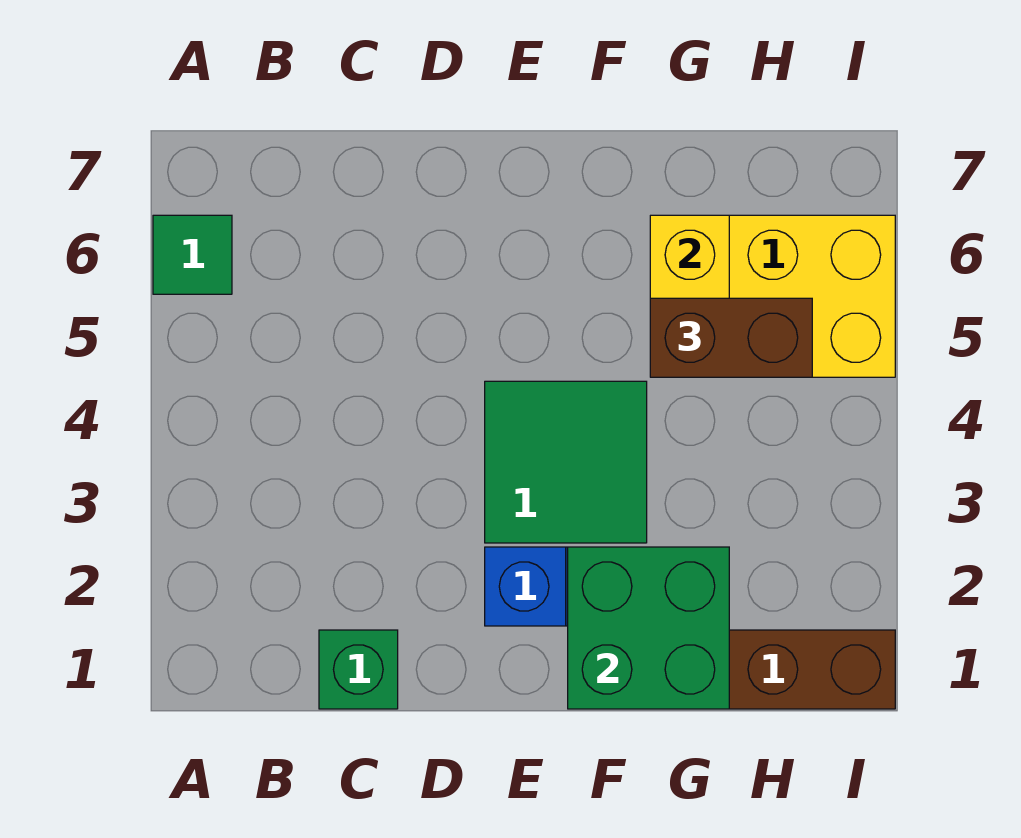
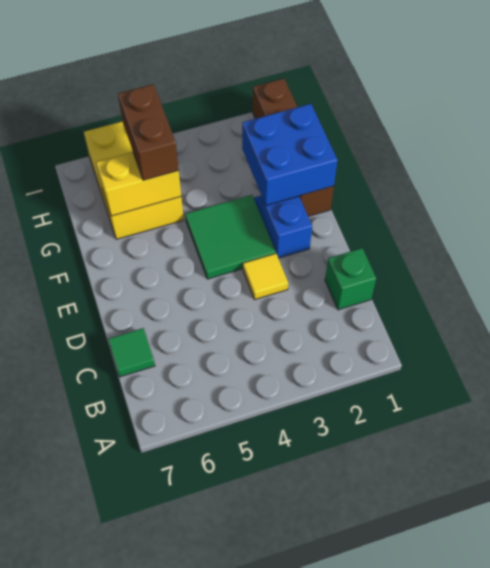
green 1x1 tile [153,215,232,294] -> green 1x1 tile moved to [108,328,155,377]
none -> yellow 1x1 tile [243,254,288,300]
green 2x2 brick [568,547,729,709] -> blue 2x2 brick [242,104,338,205]

